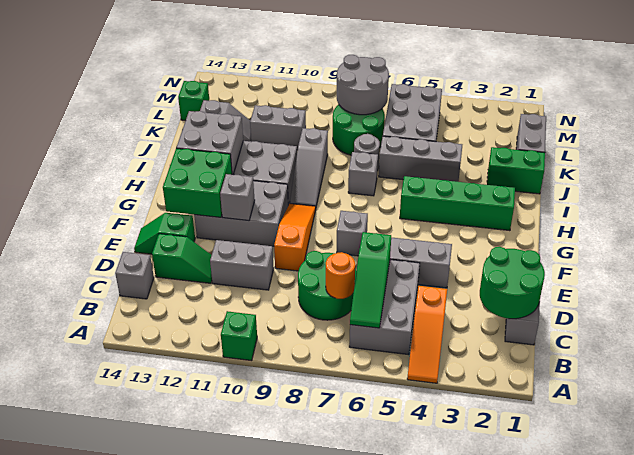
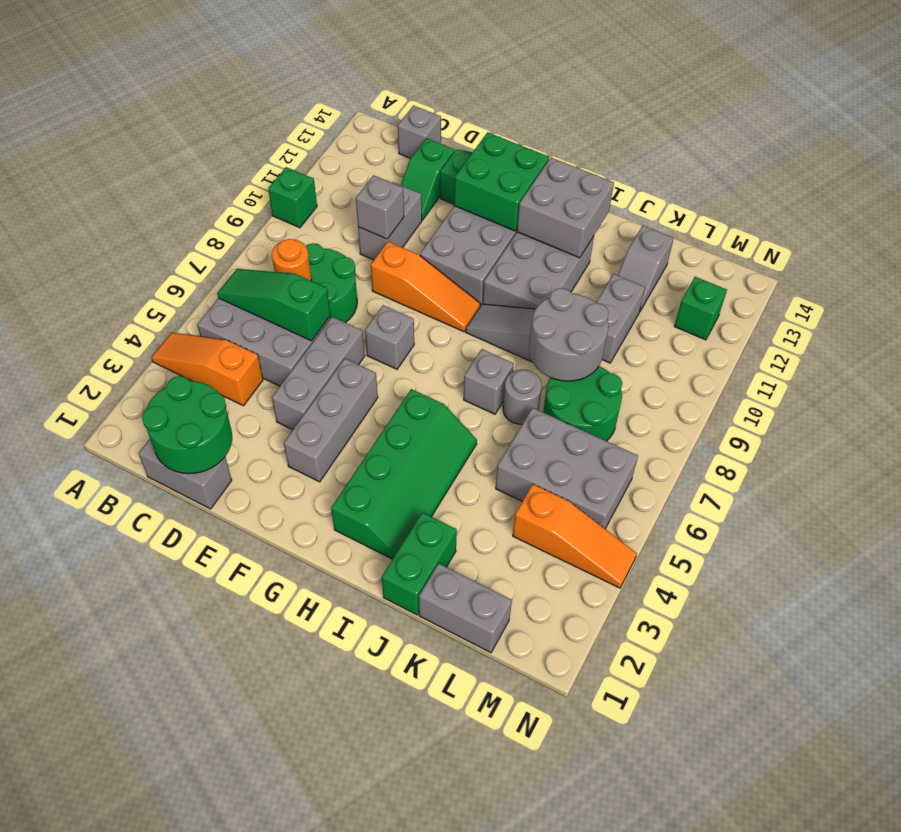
grey 1x1 brick [220,174,255,221] -> grey 1x1 brick moved to [356,175,404,239]
grey 1x3 brick [379,136,462,182] -> grey 1x3 brick moved to [284,358,378,482]
none -> orange 1x3 slope [513,484,637,588]
grey 2x2 round brick [337,55,389,115] -> grey 2x2 round brick moved to [529,288,609,381]
green 1x1 brick [178,81,209,121] -> green 1x1 brick moved to [674,277,727,340]

